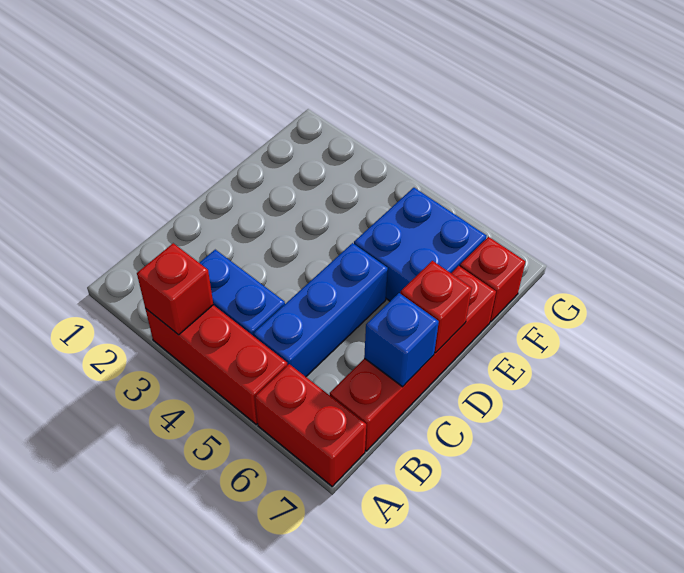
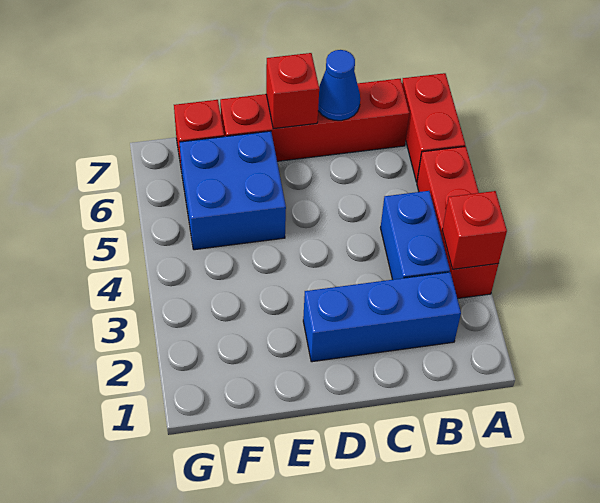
blue 1x3 brick [253,243,388,377] -> blue 1x3 brick moved to [303,272,461,362]
blue 1x1 brick [364,293,439,387] -> blue 1x1 cone [318,50,360,121]

